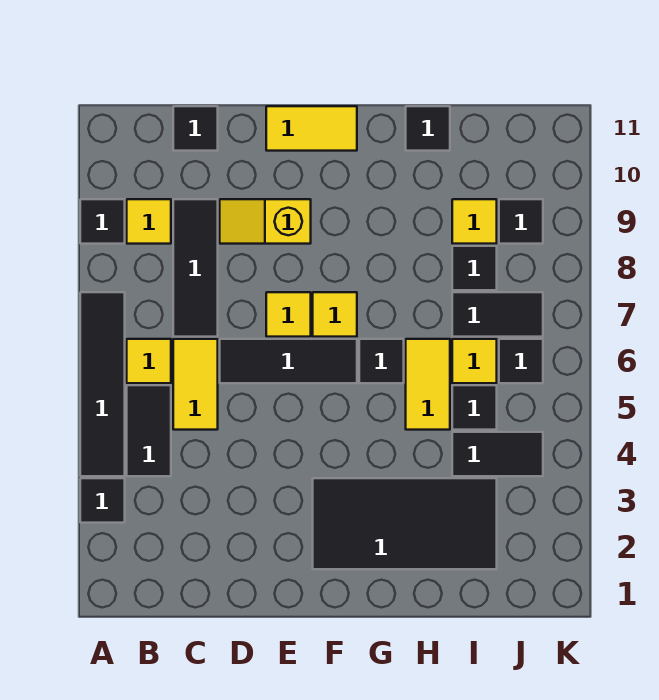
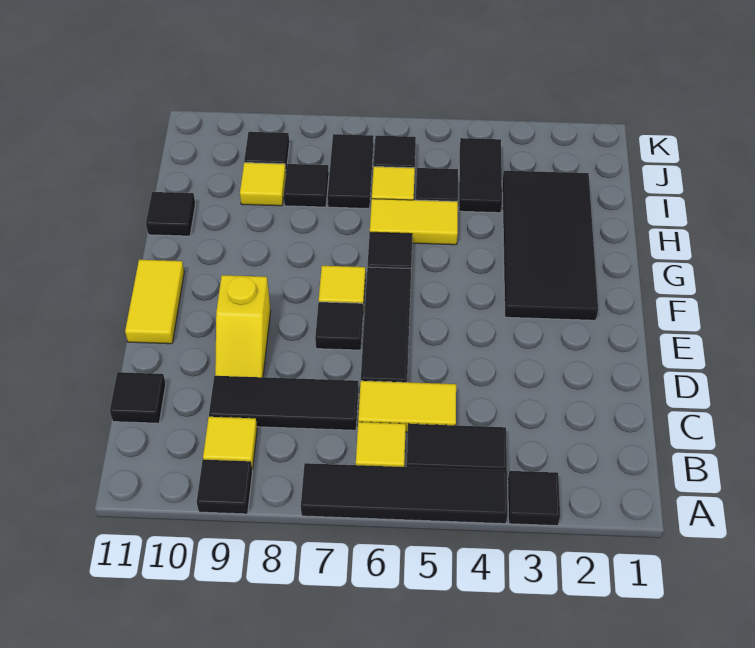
yellow 1x1 tile [266,292,311,337] -> black 1x1 tile [315,302,363,350]

